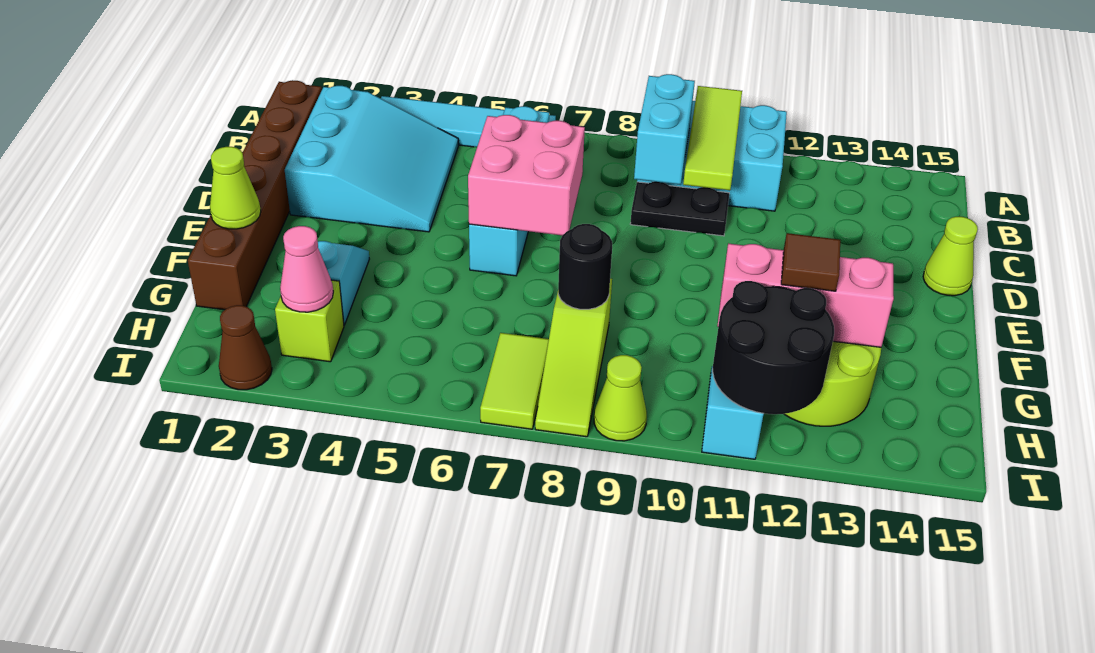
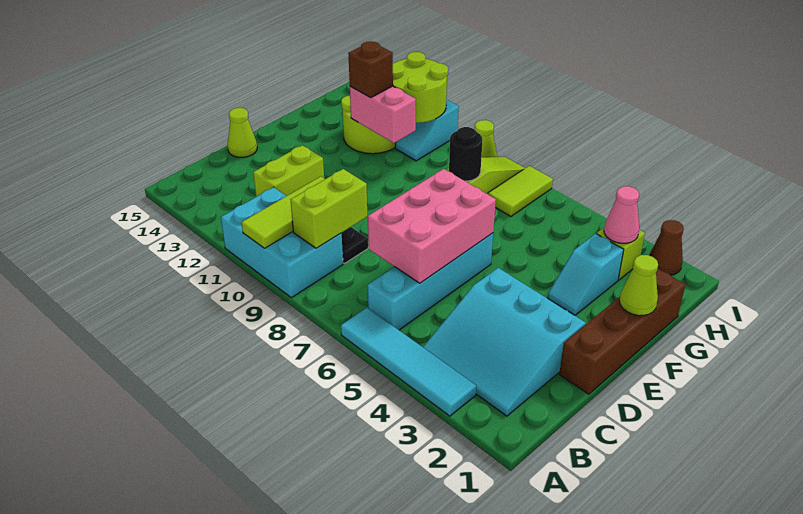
brown 1x6 brick [188,80,322,310] -> brown 1x4 brick [559,269,685,394]
cyan 3x3 slope [285,86,458,232] -> cyan 3x3 slope turned to [423,268,586,416]
cyan 1x2 brick [634,74,695,185] -> lime 1x2 brick [291,169,367,248]
none -> lime 1x2 brick [253,145,324,197]
pink 2x2 brick [468,115,585,235] -> pink 2x3 brick [368,169,496,283]
pink 1x3 brick [717,243,894,347] -> pink 1x2 brick [350,86,416,143]
brown 1x1 tile [781,233,840,291] -> brown 1x1 brick [348,42,393,98]
black 2x2 round brick [713,281,834,414] -> lime 2x2 round brick [393,52,448,123]

